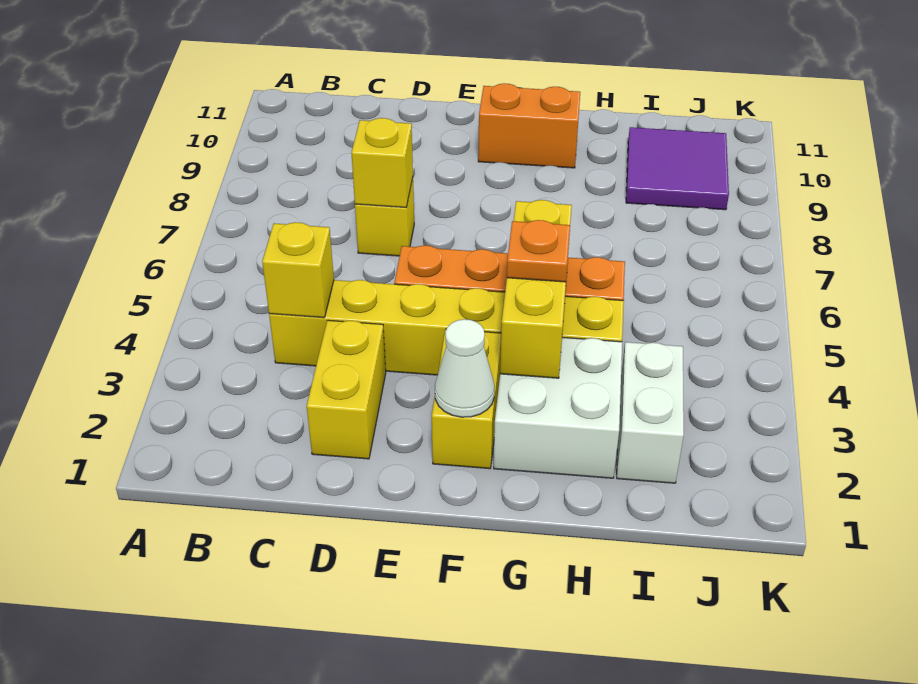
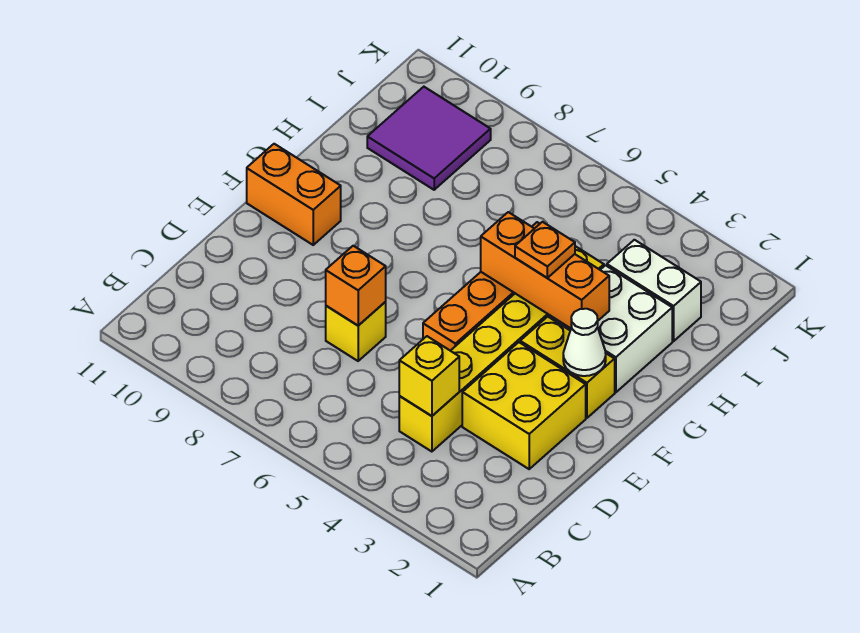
yellow 1x2 brick [307,320,386,459] -> yellow 2x2 brick [462,342,586,469]
yellow 1x1 brick [351,118,413,207] -> orange 1x1 brick [326,246,386,325]
orange 1x2 brick [478,83,580,168] -> orange 1x2 brick turned to [247,144,341,245]
yellow 1x3 brick [500,200,572,378] -> orange 1x3 brick [481,212,609,328]

